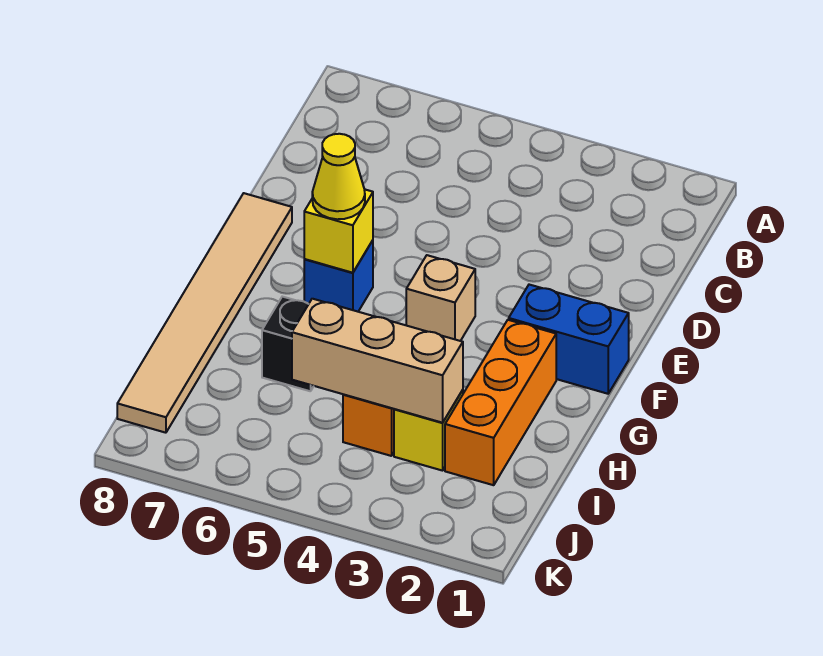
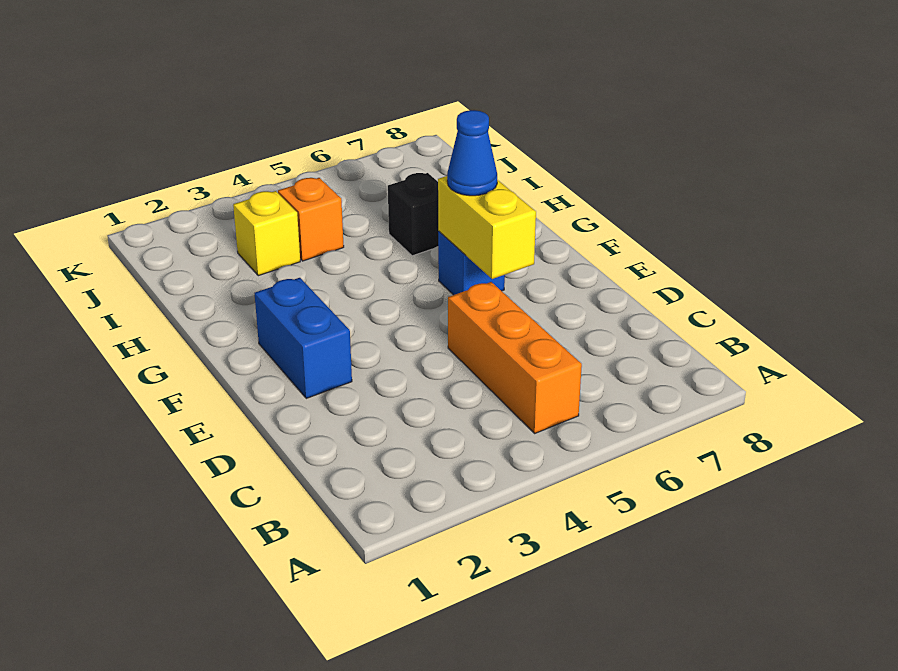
tan 1x6 tile [117,193,292,433] -> none
blue 1x2 brick [509,285,629,394] -> blue 1x2 brick turned to [254,278,352,398]
tan 1x1 brick [406,255,475,341] -> none
yellow 1x1 brick [304,189,373,273] -> yellow 1x2 brick [438,176,536,279]
yellow 1x1 cone [312,134,365,219] -> blue 1x1 cone [447,110,497,196]
orange 1x3 brick [445,320,556,485] -> orange 1x3 brick moved to [448,282,582,433]
tan 1x3 brick [292,299,463,423] -> none

